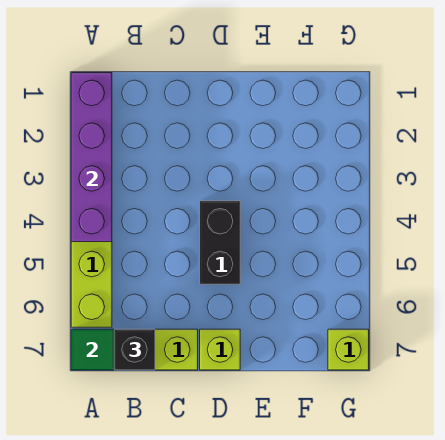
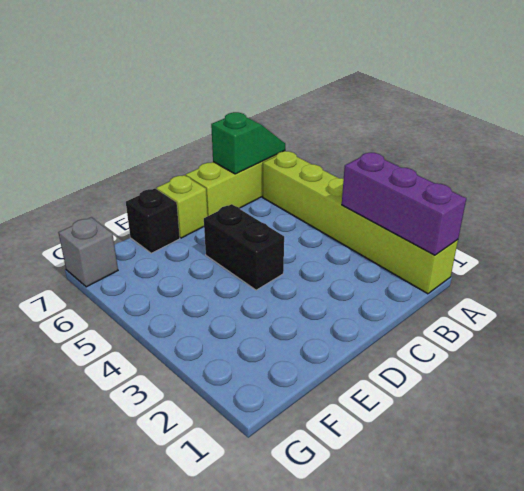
purple 1x4 brick [71,73,112,242] -> purple 1x3 brick [342,153,466,255]
black 1x1 brick [114,329,155,370] -> black 1x1 brick moved to [126,188,180,253]
lime 1x1 brick [328,329,369,370] -> grey 1x1 brick [58,217,118,287]

